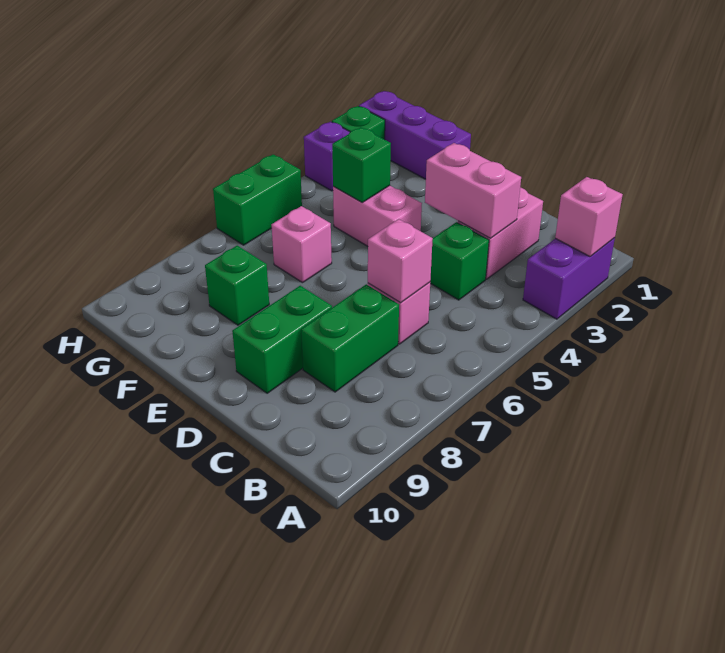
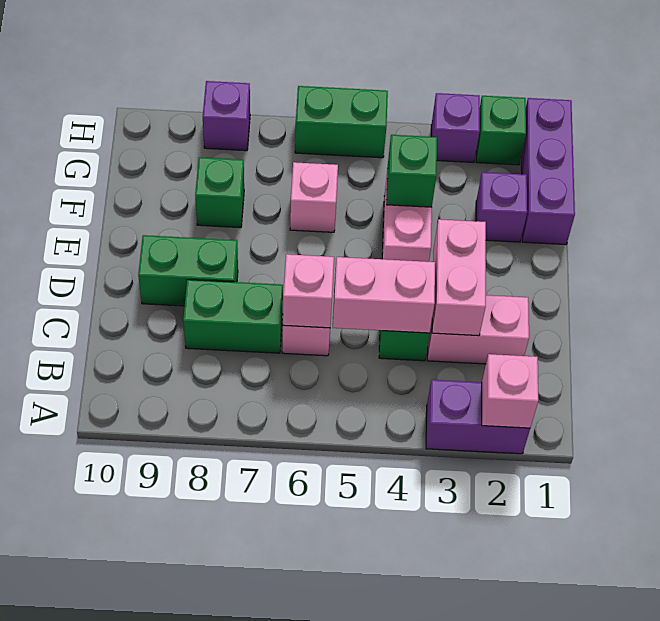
none -> pink 1x2 brick [333,257,435,333]
none -> purple 1x1 brick [476,172,527,242]
none -> purple 1x1 brick [203,81,250,151]

